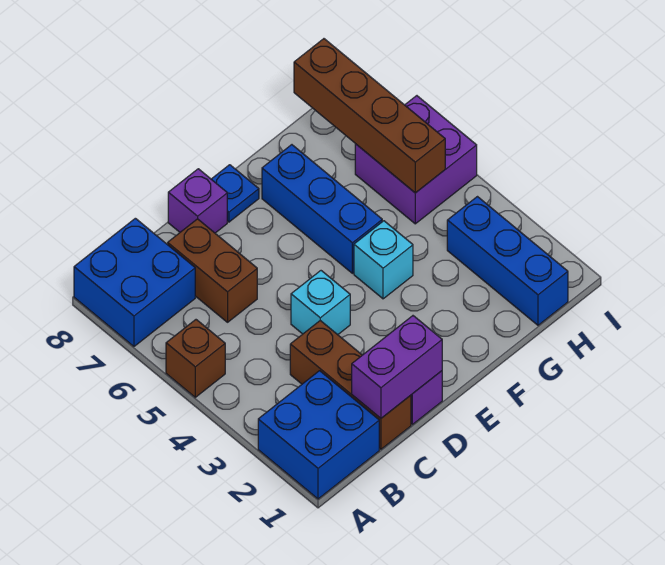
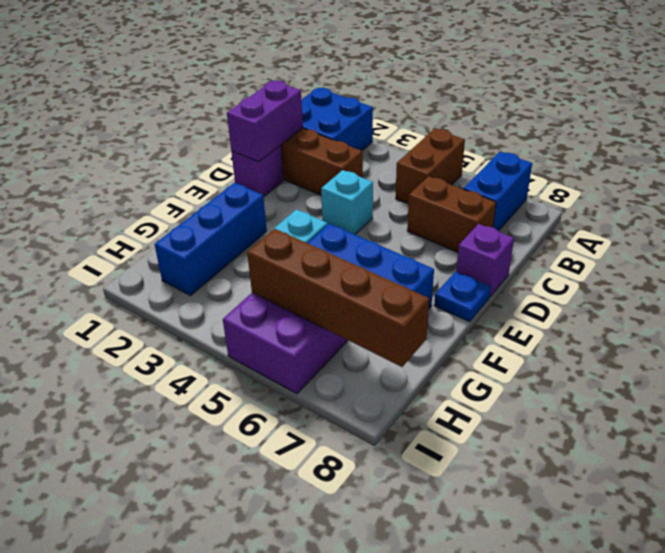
brown 1x1 brick [166,320,225,397] -> brown 1x2 brick [396,129,465,204]
blue 2x2 brick [74,218,195,346] -> blue 1x2 brick [463,152,532,231]
blue 1x3 brick [447,197,568,325] -> blue 1x3 brick turned to [154,183,267,295]

